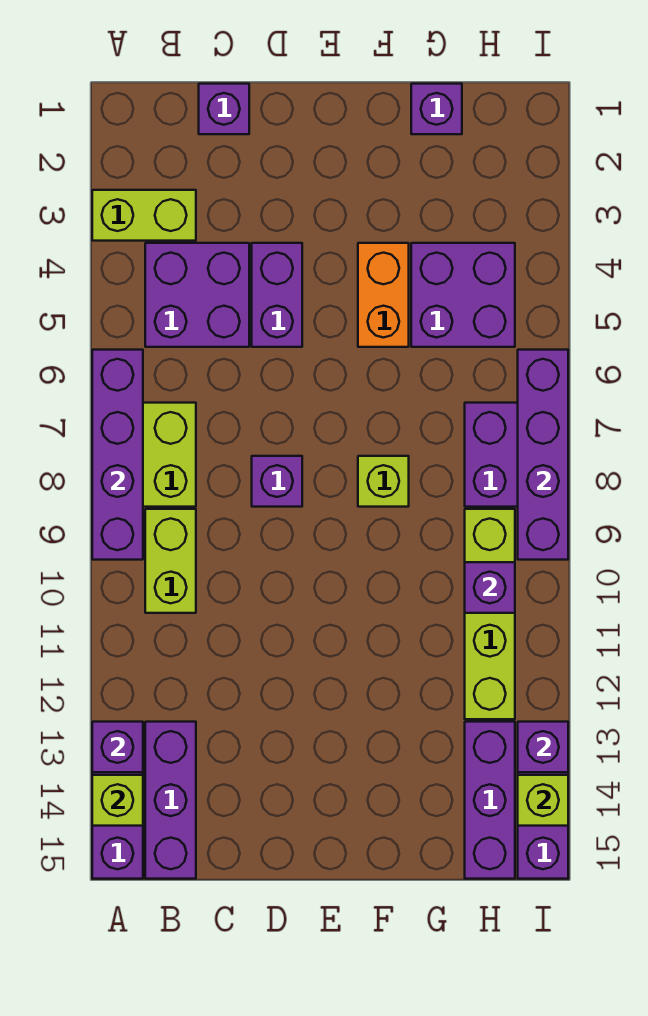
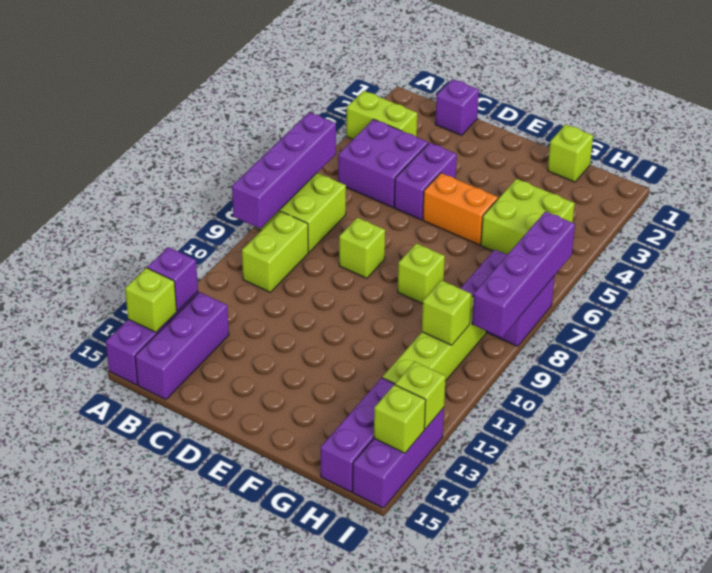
purple 1x1 brick [252,456,302,507] -> lime 1x1 brick [339,218,385,278]
orange 1x2 brick [358,243,409,347] -> orange 1x2 brick turned to [423,173,498,245]
purple 1x1 brick [411,84,462,134] -> lime 1x1 brick [548,124,593,182]
purple 2x2 brick [411,243,515,347] -> lime 2x2 brick [481,179,575,255]
purple 1x1 brick [465,562,515,613] -> lime 1x1 brick [422,280,471,345]
purple 1x1 brick [518,722,568,772] -> lime 1x1 brick [395,361,446,429]

